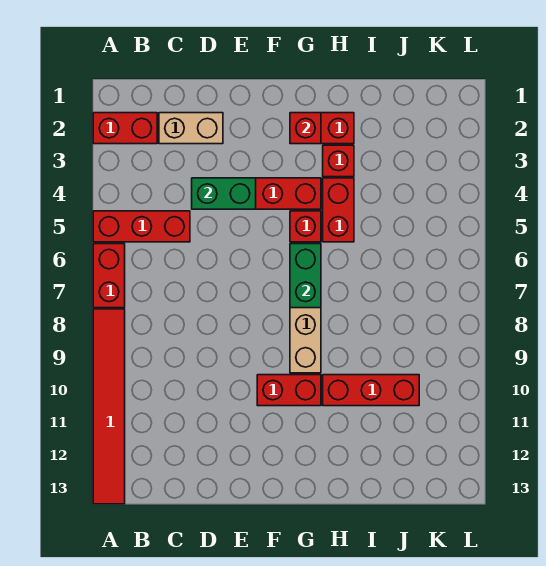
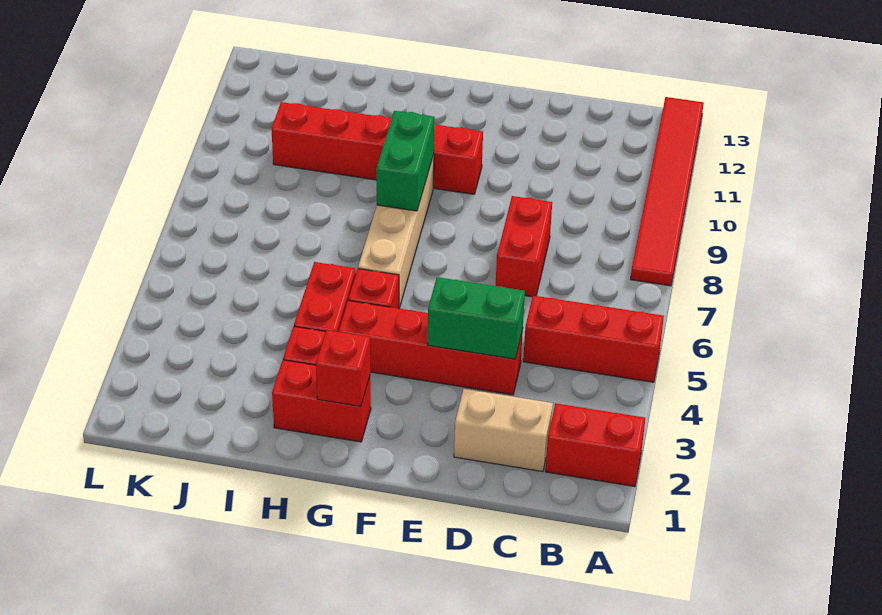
red 1x2 brick [93,244,125,308] -> red 1x2 brick moved to [496,196,552,297]
green 1x2 brick [290,244,321,308] -> green 1x2 brick moved to [376,111,434,211]

